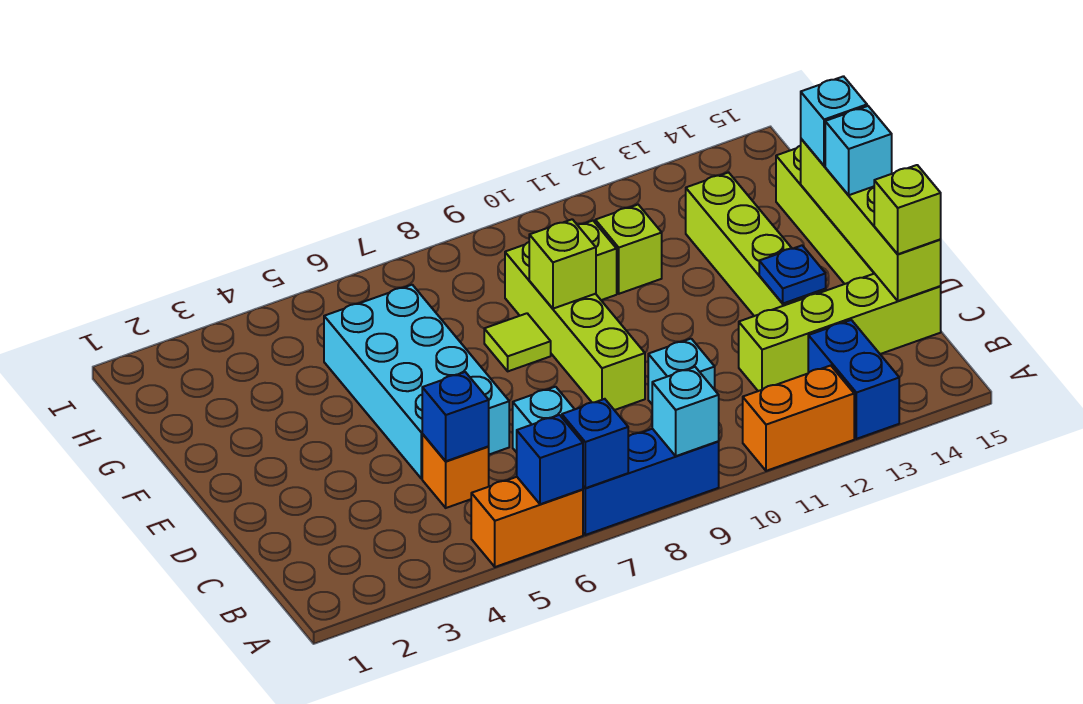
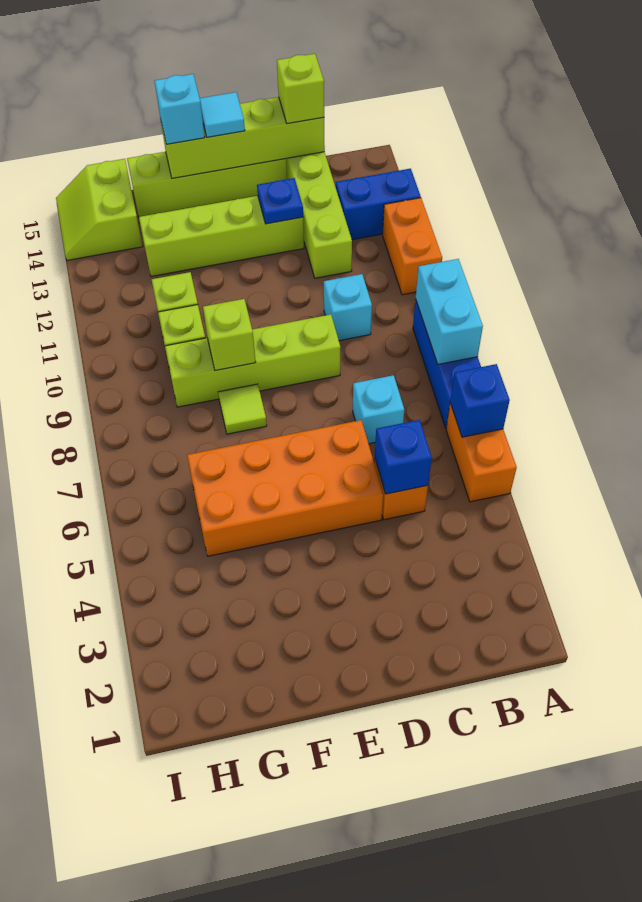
blue 1x1 brick [562,399,628,488] -> none
cyan 1x1 brick [652,367,719,456] -> cyan 1x2 brick [416,259,483,364]
cyan 2x4 brick [324,285,509,478] -> orange 2x4 brick [187,420,383,556]
cyan 1x1 brick [825,106,892,195] -> cyan 1x1 tile [200,92,245,137]
none -> lime 2x2 slope [56,159,143,260]

